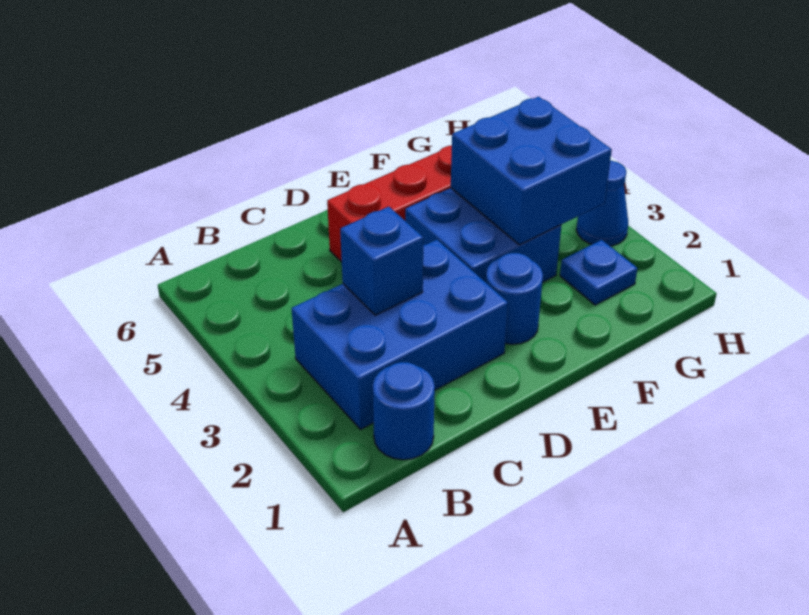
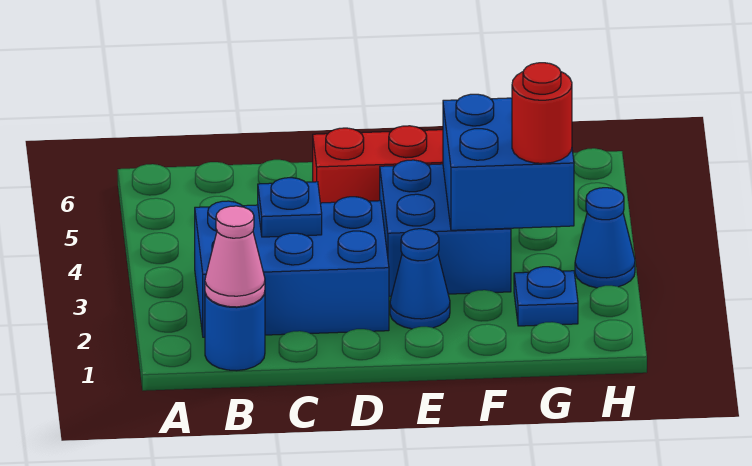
none -> pink 1x1 cone [205,206,265,307]
blue 1x1 brick [340,207,423,315] -> blue 1x1 plate [258,178,322,237]
blue 1x1 round brick [486,253,543,344] -> blue 1x1 cone [390,229,450,329]
none -> red 1x1 round brick [512,63,572,163]

